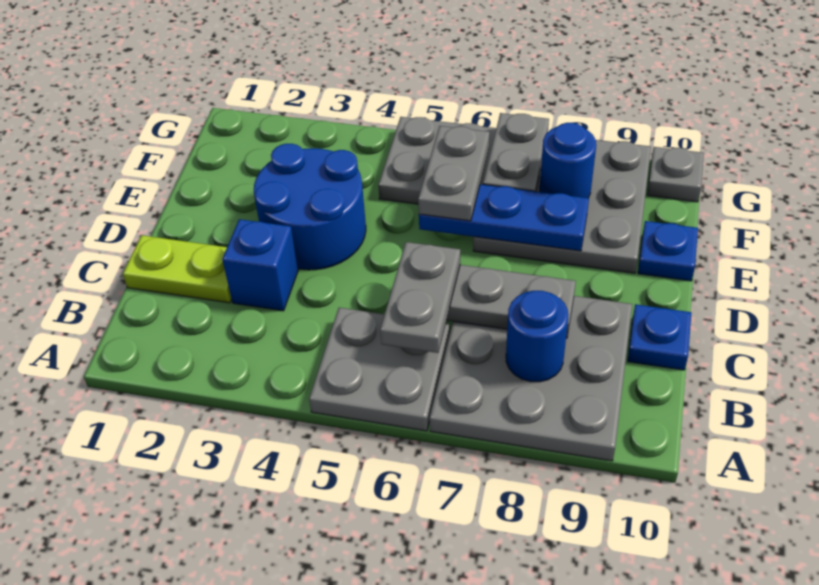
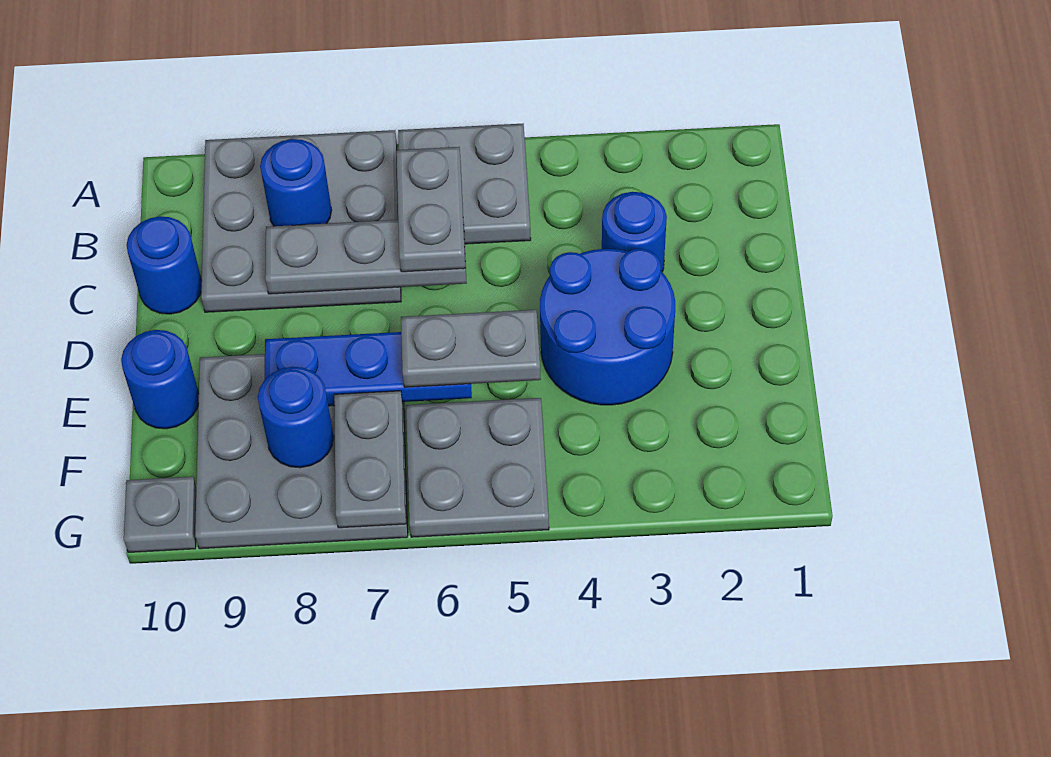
lime 1x2 plate [123,235,232,303] -> none
blue 1x1 brick [222,219,298,311] -> blue 1x1 round brick [602,192,667,272]
blue 1x1 plate [628,304,691,370] -> blue 1x1 round brick [127,217,202,314]
grey 1x2 plate [418,126,490,221] -> grey 1x2 plate turned to [401,310,541,387]
blue 1x1 plate [638,221,698,281] -> blue 1x1 round brick [121,330,199,429]

